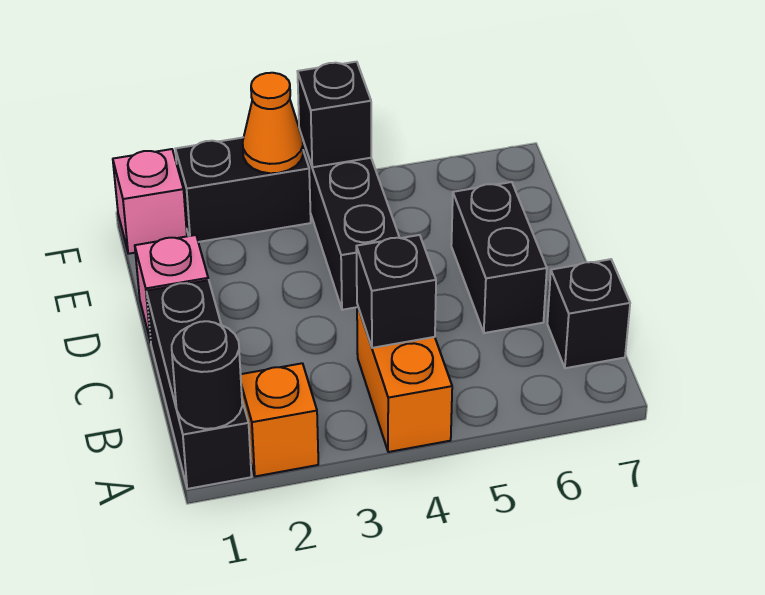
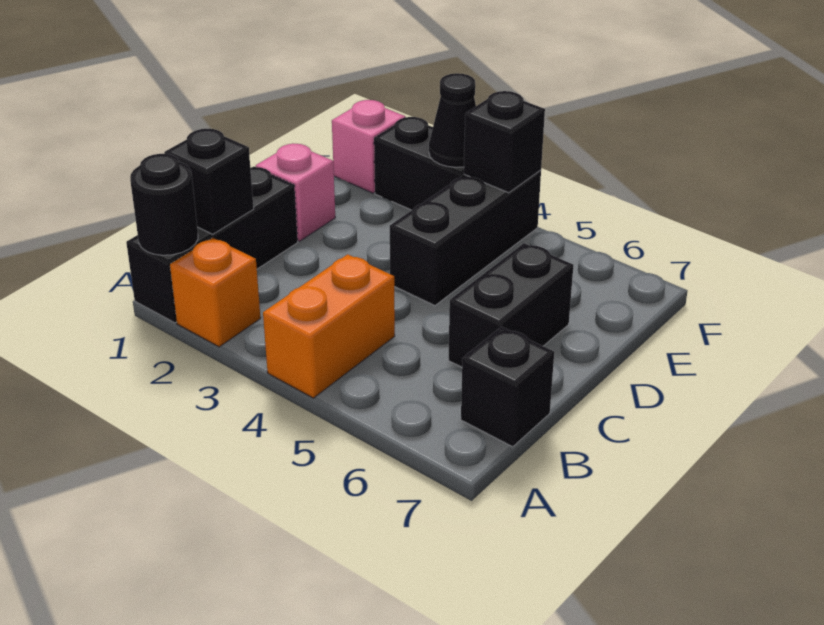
black 1x1 brick [356,235,436,348] -> black 1x1 brick moved to [164,129,254,234]
orange 1x1 cone [243,73,303,173] -> black 1x1 cone [429,73,476,167]

